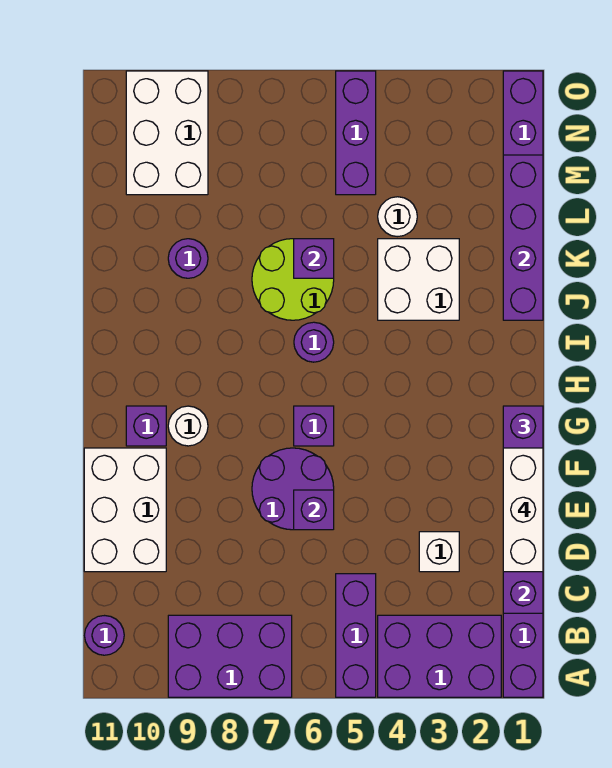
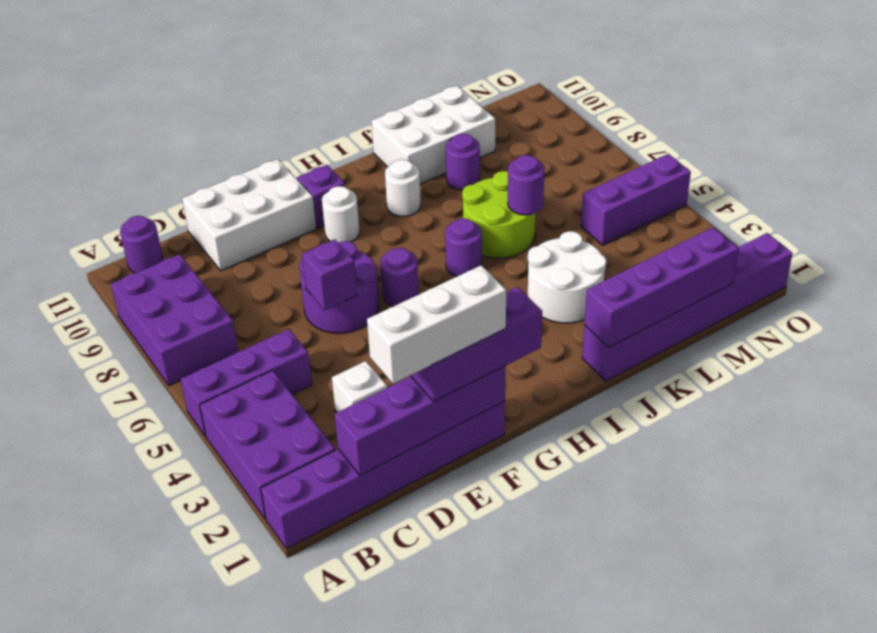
purple 1x1 brick [294,406,334,446] -> purple 1x1 round brick [380,248,419,307]
white 2x2 brick [378,239,459,320] -> white 2x2 round brick [528,231,606,323]
purple 1x1 brick [294,239,334,278] -> purple 1x1 round brick [508,155,545,215]
white 1x1 round brick [378,197,417,237] -> white 1x1 round brick moved to [385,159,421,217]
white 2x3 brick [126,71,208,195] -> white 2x3 brick moved to [371,85,495,184]

